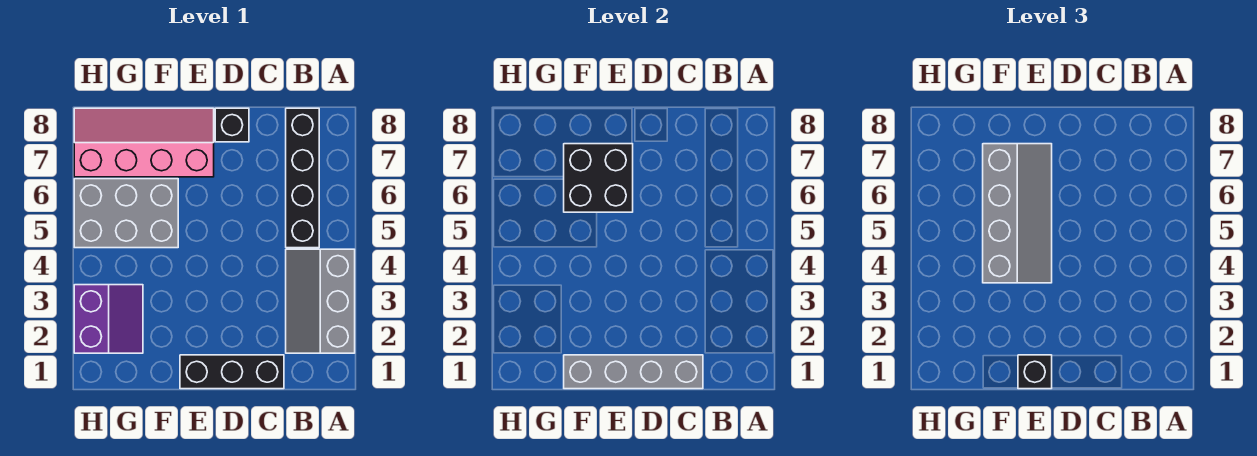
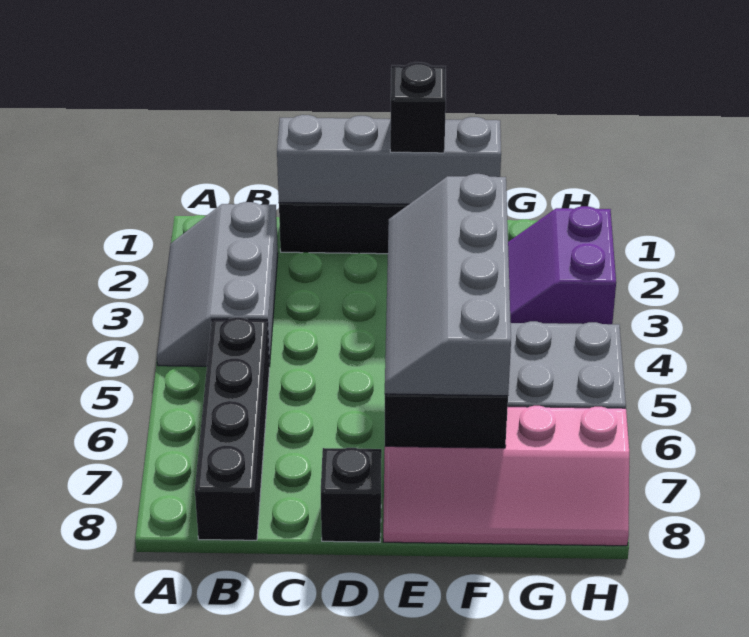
grey 2x3 slope [286,249,355,353] -> grey 2x3 slope turned to [157,202,278,367]

